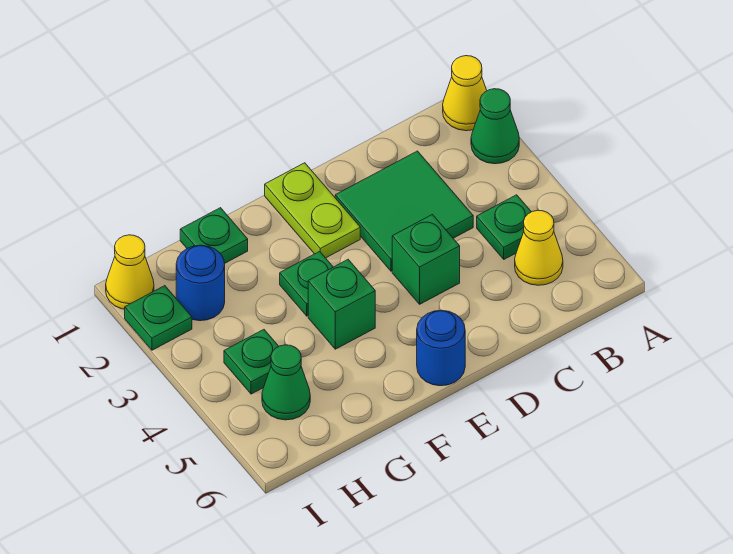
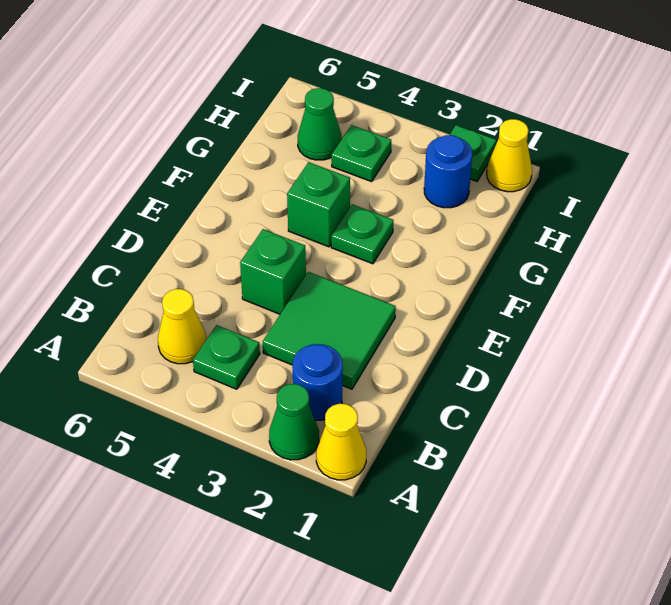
lime 1x2 plate [265,163,360,258] -> none
blue 1x1 round brick [417,310,465,386] -> blue 1x1 round brick moved to [292,344,343,421]
green 1x1 plate [180,208,248,263] -> none

